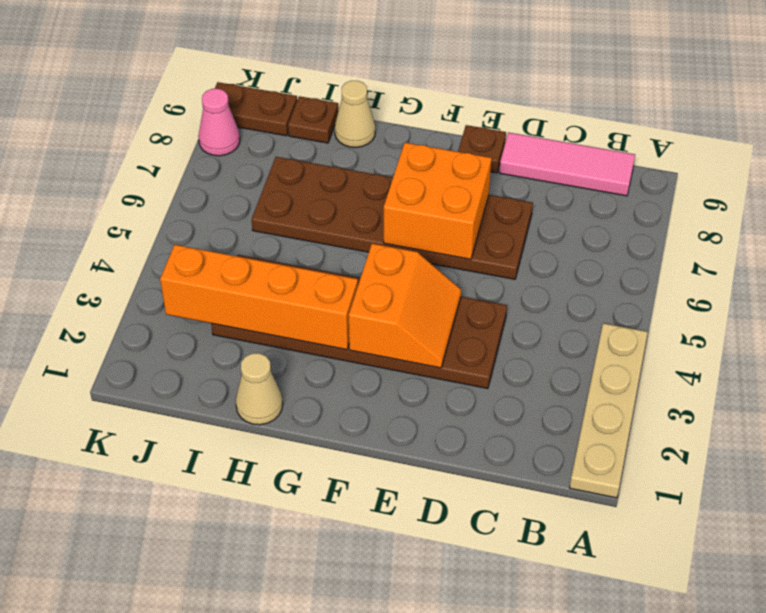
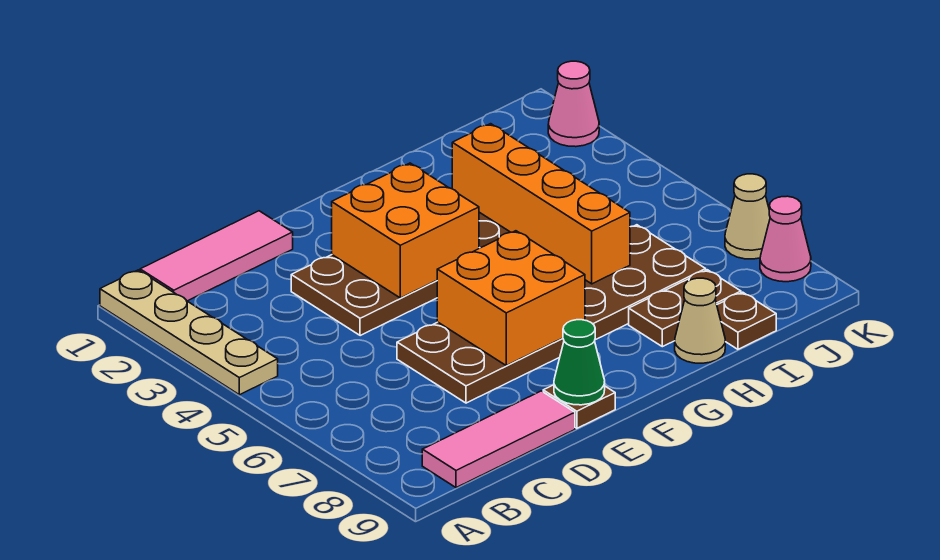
none -> pink 1x3 tile [140,211,293,301]
orange 2x2 slope [349,244,461,368] -> orange 2x2 brick [332,163,479,298]
none -> green 1x1 cone [554,320,605,405]
orange 1x4 brick [160,245,358,350] -> orange 1x4 brick turned to [452,124,630,284]
tan 1x1 cone [236,353,283,425] -> tan 1x1 cone moved to [725,174,770,259]
brown 1x2 plate [215,82,297,136] -> brown 1x2 plate moved to [629,270,741,347]
none -> pink 1x1 cone [548,61,599,147]

